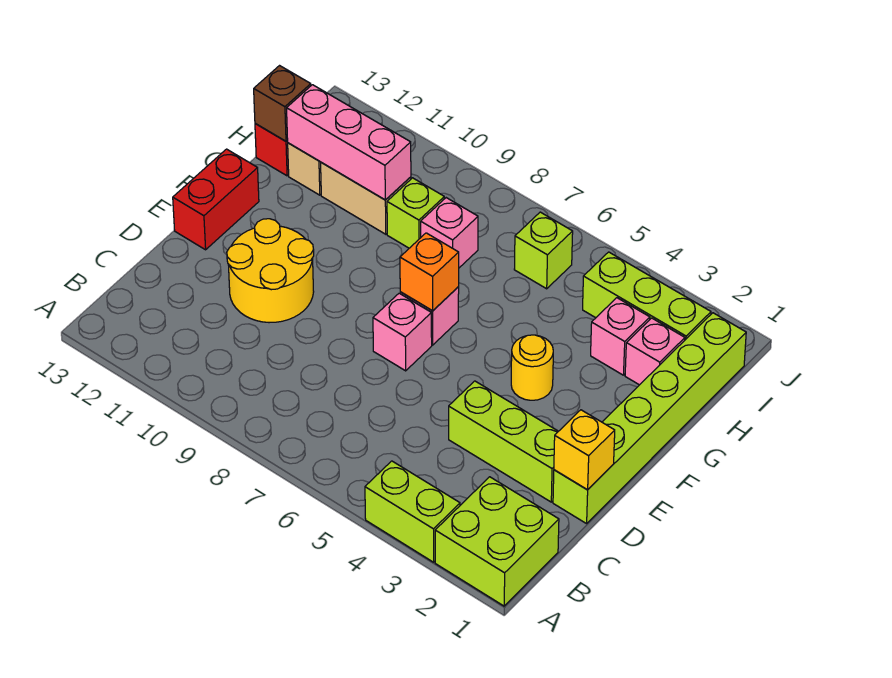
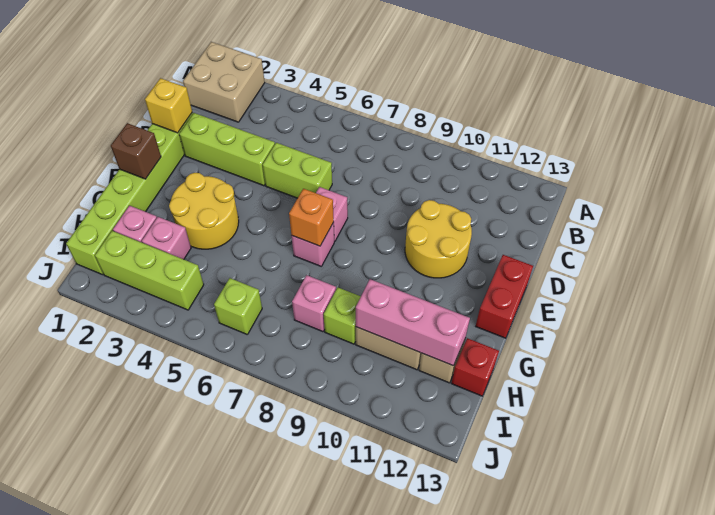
lime 2x2 brick [435,477,559,606] -> tan 2x2 brick [183,42,265,122]
lime 1x2 brick [365,461,460,562] -> lime 1x2 brick moved to [263,143,332,198]
yellow 1x1 round brick [511,335,553,400] -> yellow 2x2 round brick [169,173,239,249]
brown 1x1 brick [254,66,311,141] -> brown 1x1 brick moved to [111,123,161,179]

